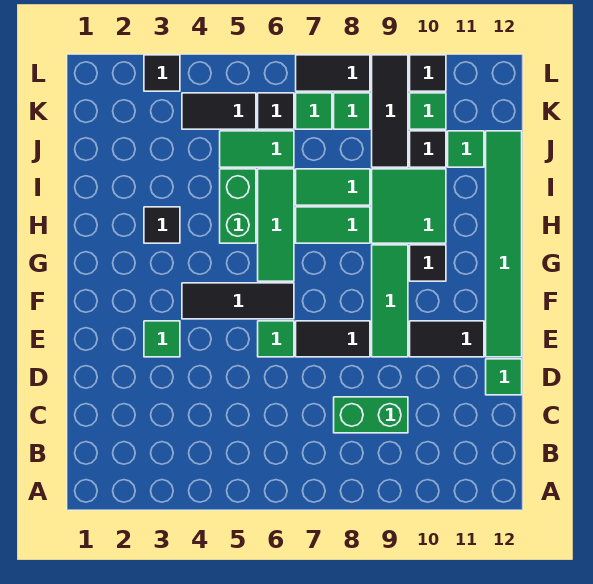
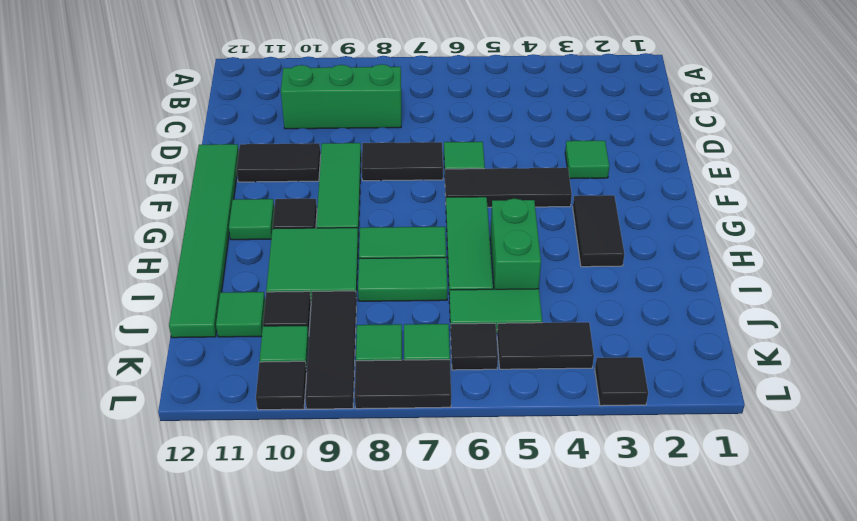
green 1x2 brick [334,397,408,433] -> green 1x3 brick [281,64,401,129]
green 1x1 tile [486,359,522,395] -> green 1x1 tile moved to [229,199,274,240]
black 1x1 tile [144,207,180,243] -> black 1x2 tile [573,195,624,267]

